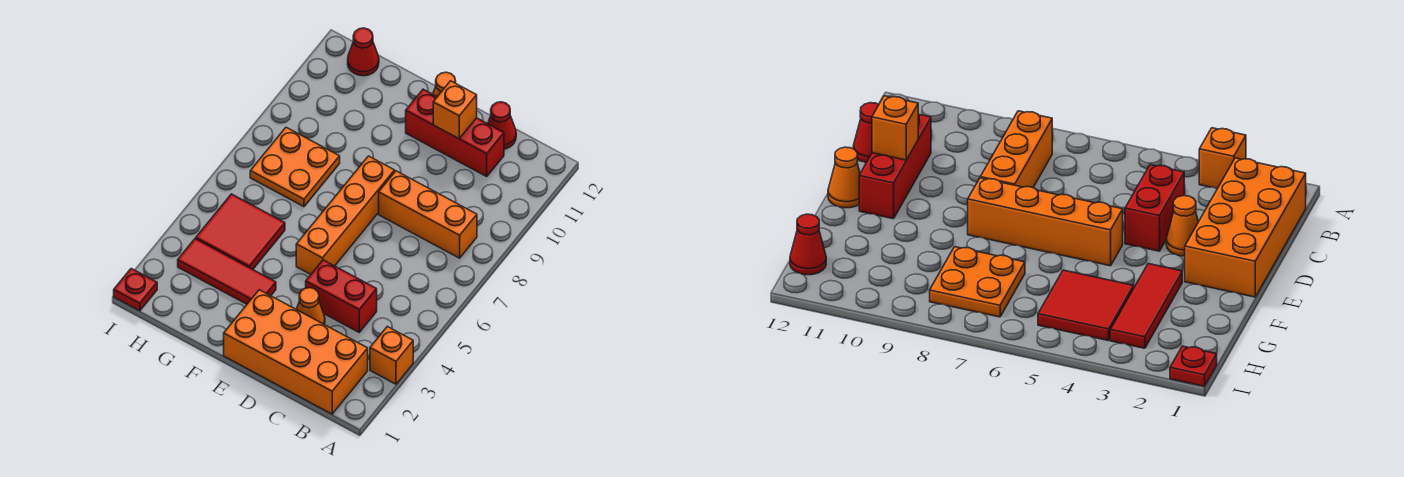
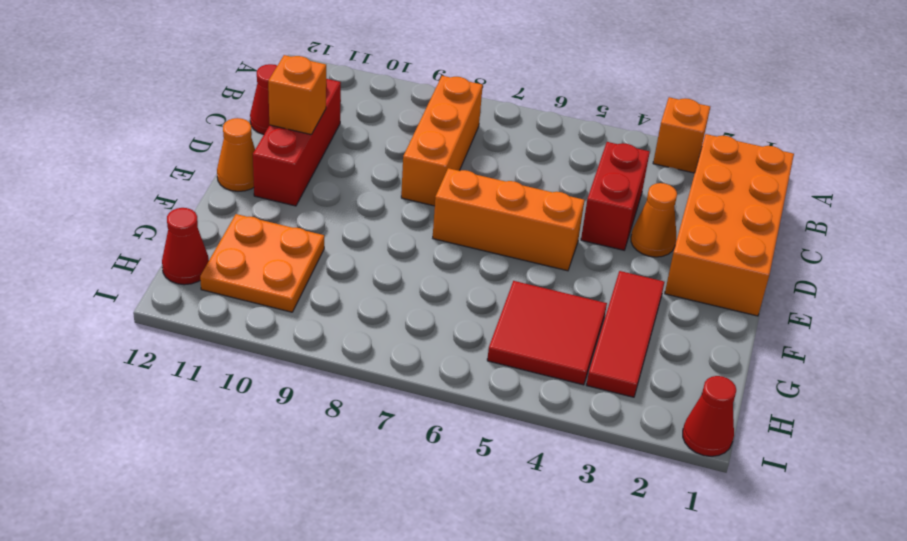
orange 1x4 brick [296,156,395,274] -> orange 1x3 brick [433,168,584,271]
orange 2x2 plate [250,127,340,207] -> orange 2x2 plate moved to [200,214,324,312]
red 1x1 plate [114,269,157,311] -> red 1x1 cone [683,376,736,456]

